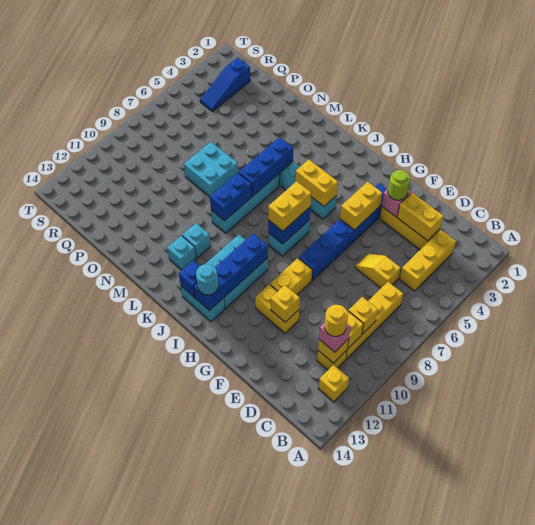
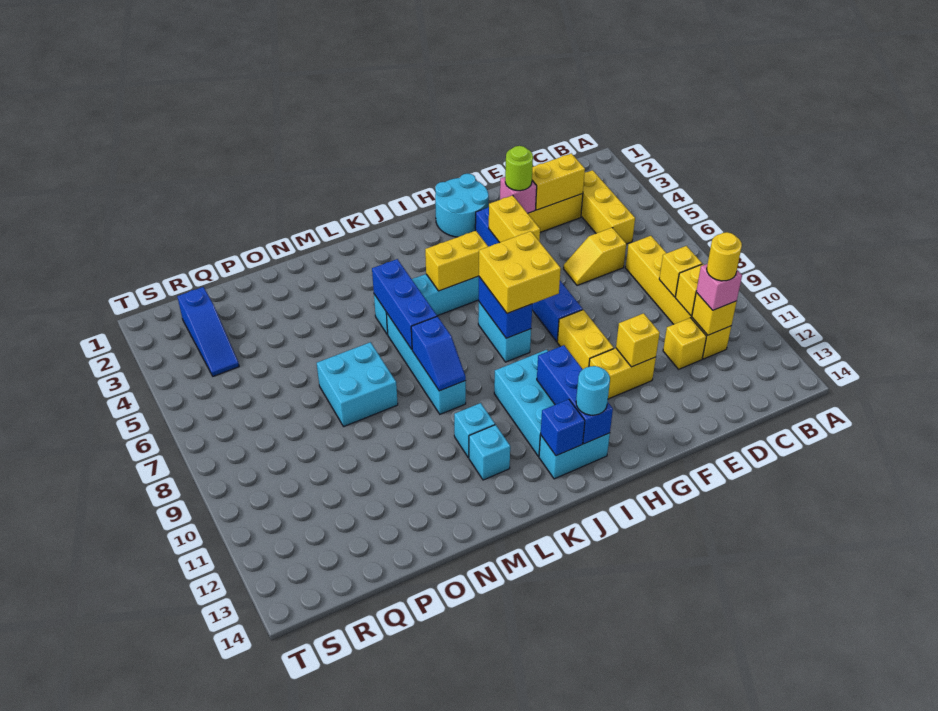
yellow 1x1 brick [318,365,349,402] -> yellow 1x1 brick moved to [663,318,706,369]
none -> cyan 2x2 round brick [435,174,489,237]
yellow 1x2 brick [268,181,311,231] -> yellow 2x2 brick [479,231,561,313]
blue 1x4 brick [194,234,268,311] -> blue 1x3 brick [537,345,613,444]
blue 1x2 brick [210,173,252,221] -> blue 1x2 slope [411,316,466,391]

